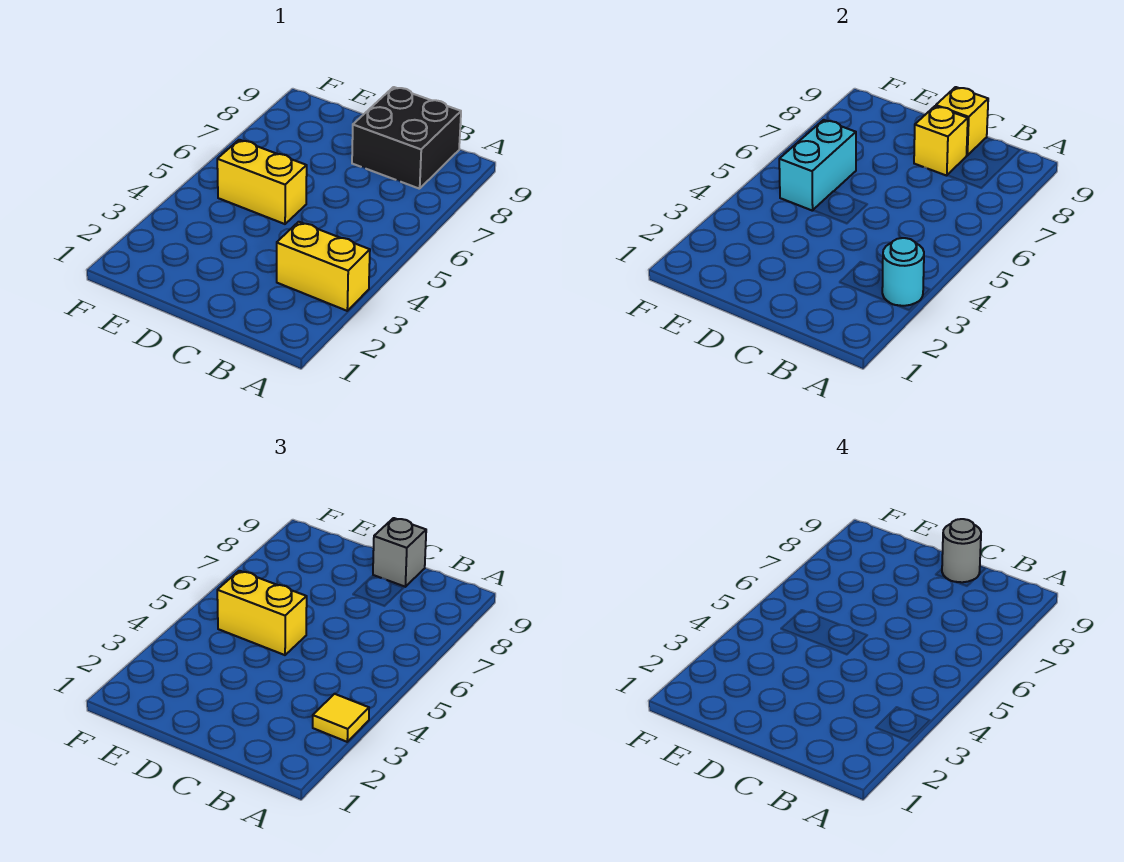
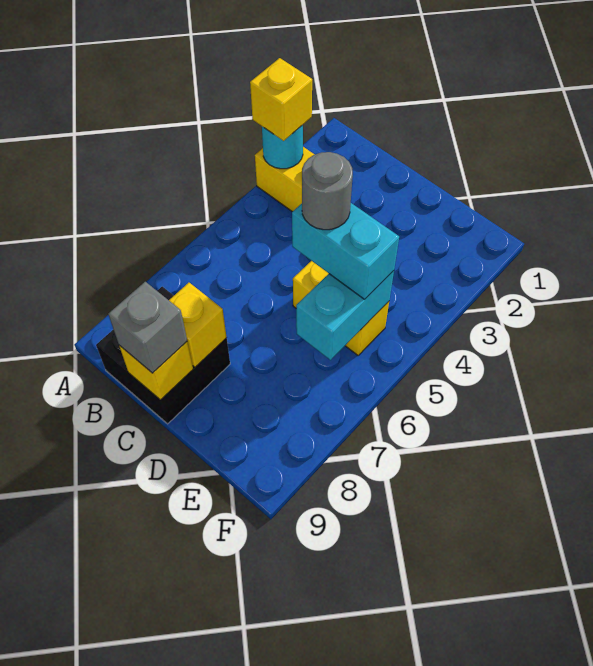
yellow 1x1 tile [313,694,369,742] -> yellow 1x1 brick [250,58,312,141]
grey 1x1 round brick [942,519,981,582] -> grey 1x1 round brick moved to [302,152,353,230]
yellow 1x2 brick [217,571,307,655] -> cyan 1x2 brick [292,203,399,299]

